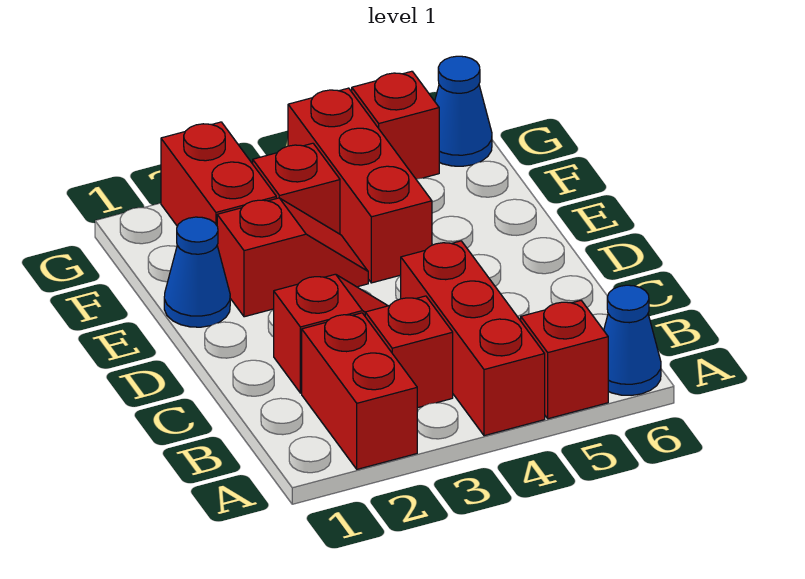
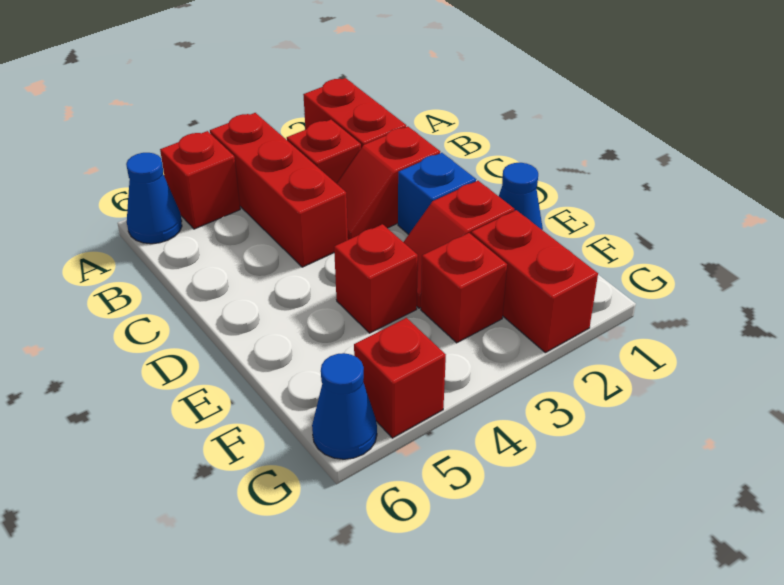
none -> blue 1x1 brick [398,153,476,234]
red 1x3 brick [288,88,432,283] -> red 1x1 brick [334,224,418,333]

